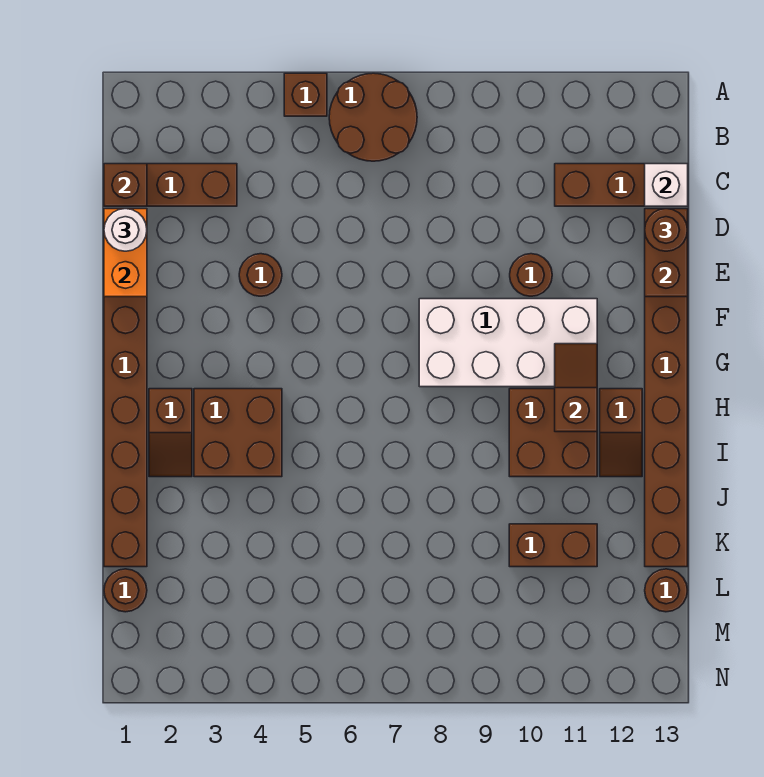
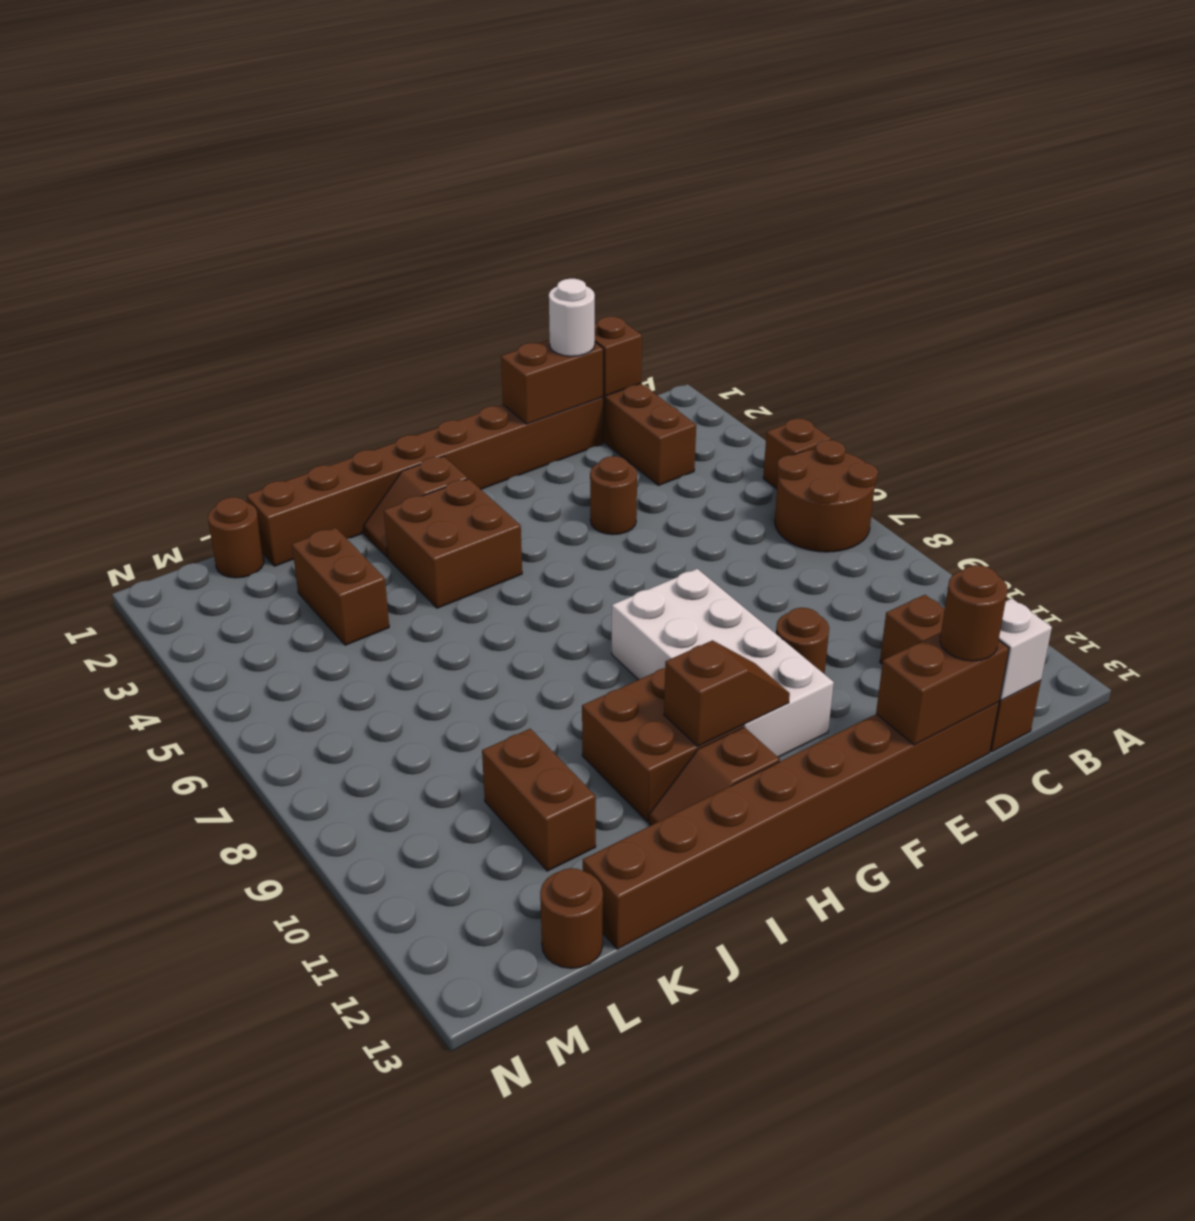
orange 1x2 brick [104,209,147,297] -> brown 1x2 brick [501,340,604,424]
none -> brown 1x2 brick [292,528,389,645]

